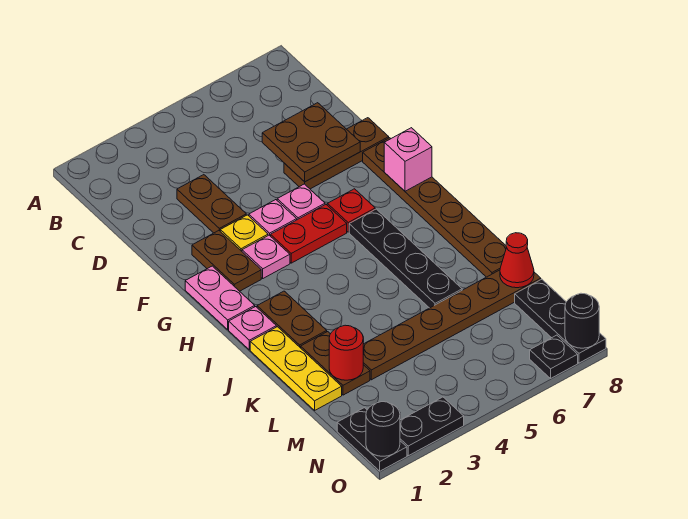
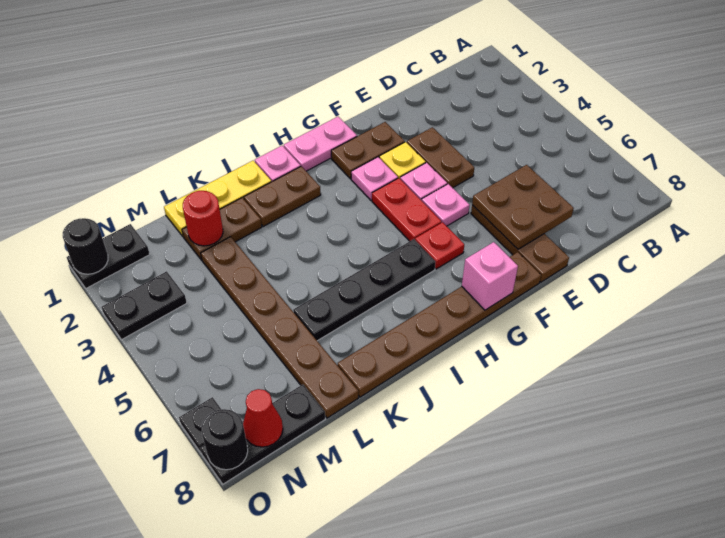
brown 1x2 plate [177,175,246,233] -> brown 1x2 plate turned to [407,127,474,188]
red 1x1 cone [500,233,534,288] -> red 1x1 cone moved to [243,389,283,447]
black 1x2 plate [400,397,464,456] -> black 1x2 plate turned to [102,271,187,340]

